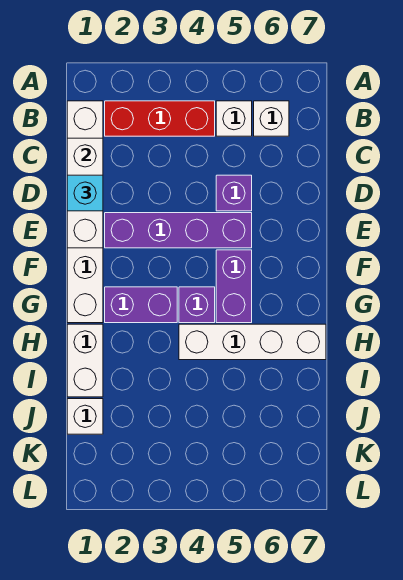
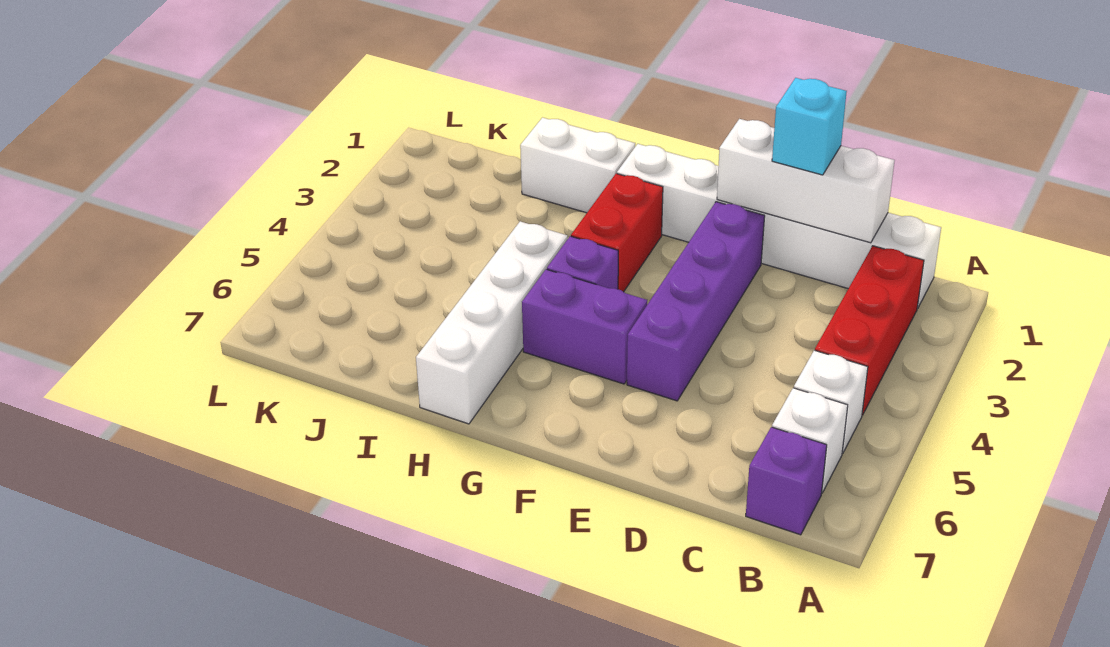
purple 1x1 brick [216,175,252,211] -> purple 1x1 brick moved to [746,427,827,535]
purple 1x2 brick [105,287,177,323] -> red 1x2 brick [571,174,663,292]
white 1x1 brick [67,399,103,434] -> none

